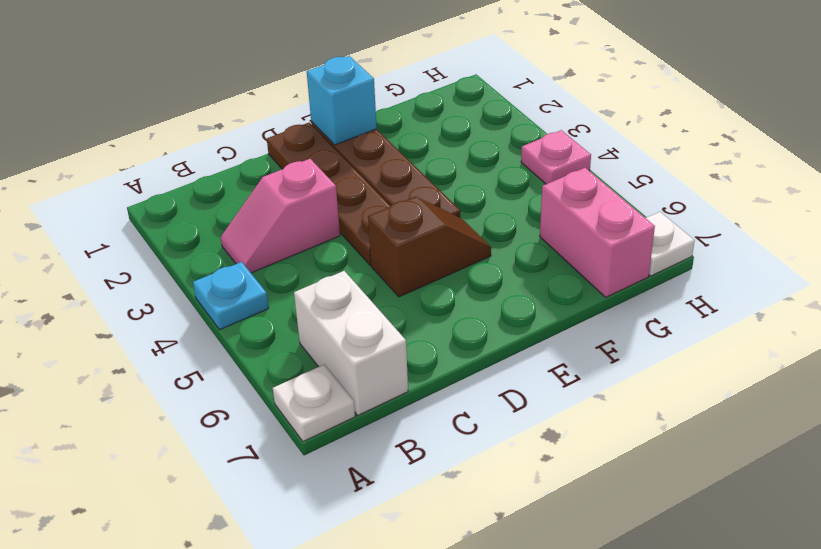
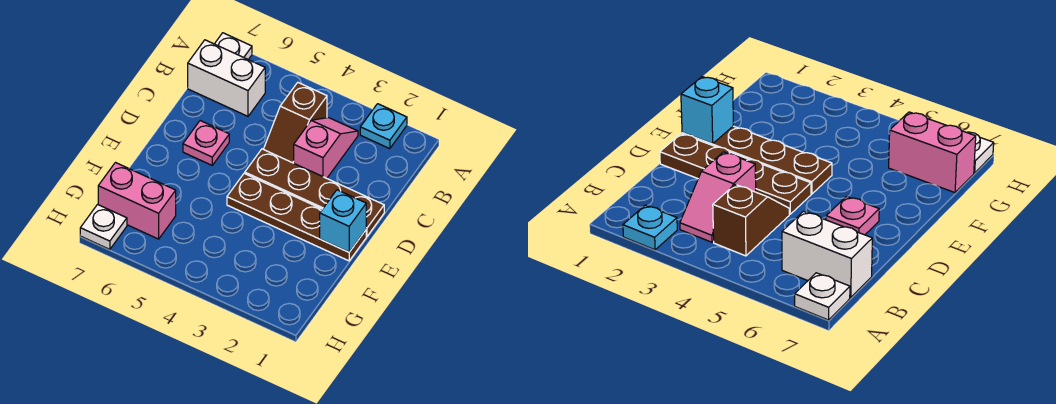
cyan 1x1 plate [193,262,269,330] -> cyan 1x1 plate moved to [360,104,407,149]
brown 1x2 slope [368,196,491,297] -> brown 1x2 slope moved to [263,83,327,163]
pink 1x1 plate [521,130,591,184] -> pink 1x1 plate moved to [183,121,229,165]

